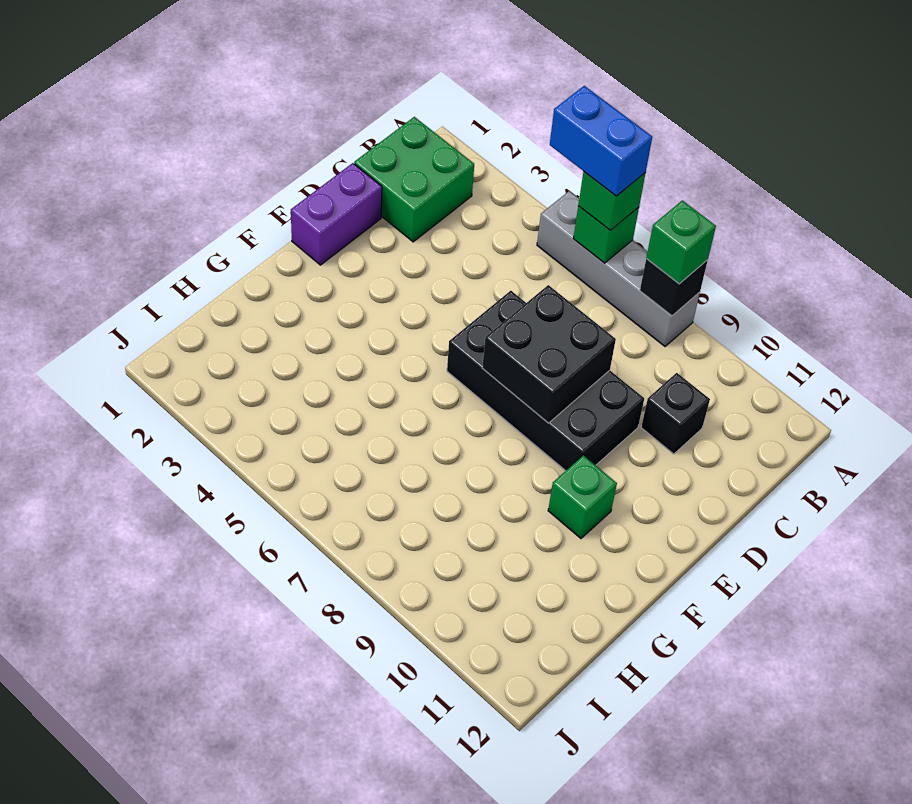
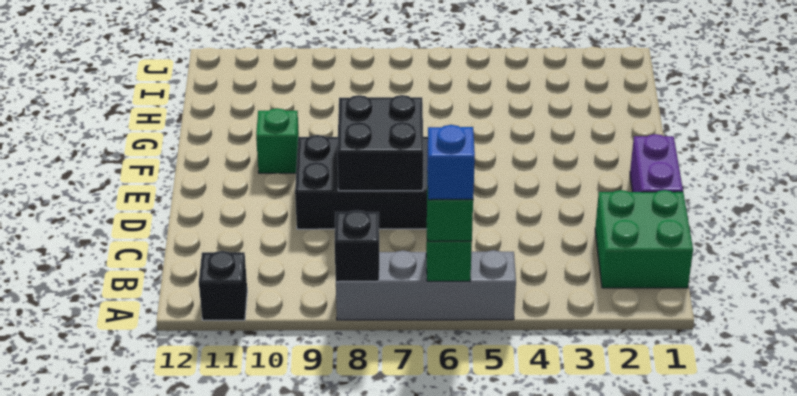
blue 1x2 brick [550,86,652,196] -> blue 1x1 brick [427,125,475,200]
green 1x1 brick [646,200,716,284] -> none
black 1x1 brick [641,373,710,454] -> black 1x1 brick moved to [199,251,247,320]

